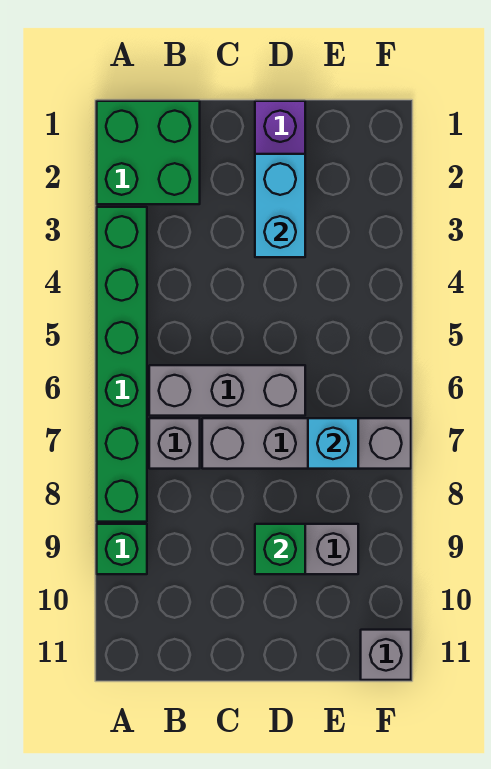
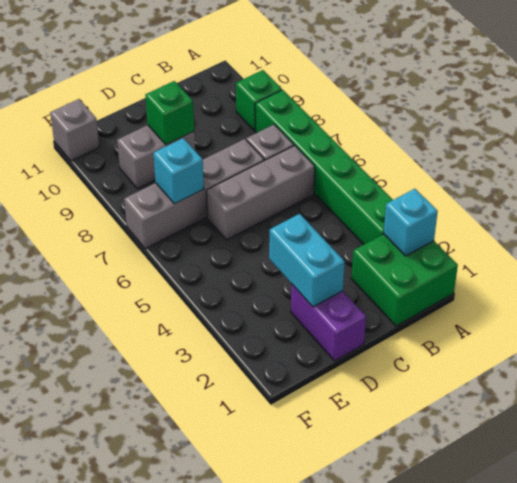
none -> cyan 1x1 brick [384,189,438,256]

